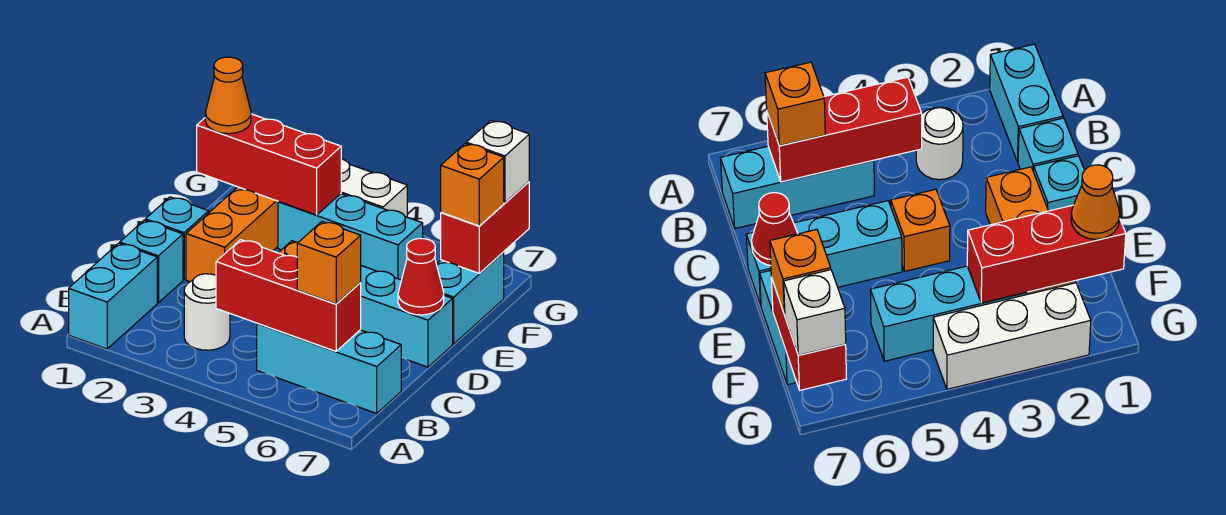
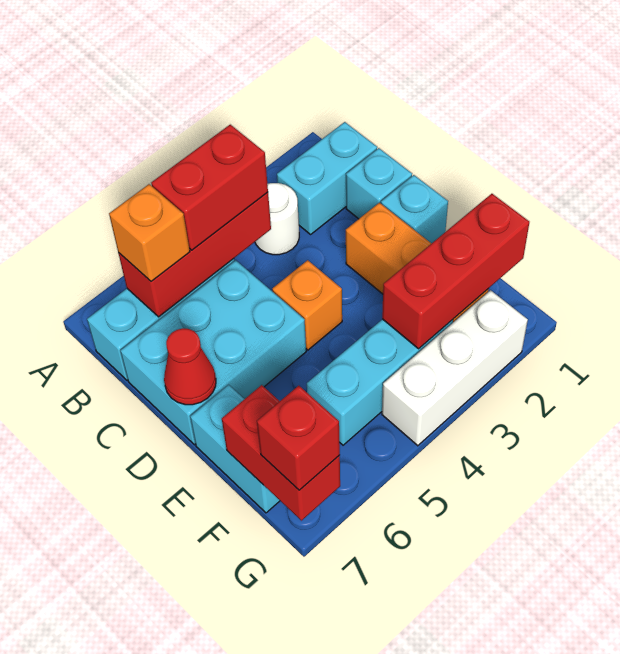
cyan 1x2 brick [69,243,157,349] -> cyan 1x2 brick turned to [277,122,377,234]
none -> red 1x2 brick [151,125,268,250]
cyan 1x3 brick [360,266,453,367] -> cyan 2x3 brick [120,260,306,445]
orange 1x1 cone [205,57,251,134] -> none
orange 1x1 brick [441,143,504,226] -> none
white 1x1 brick [466,120,529,203] -> red 1x1 brick [257,386,340,490]

